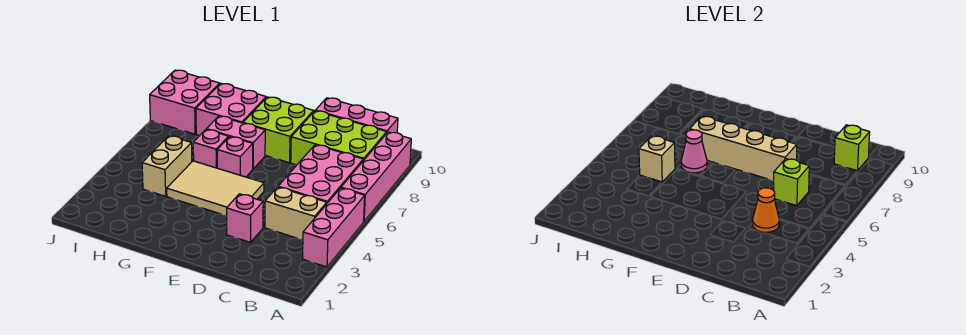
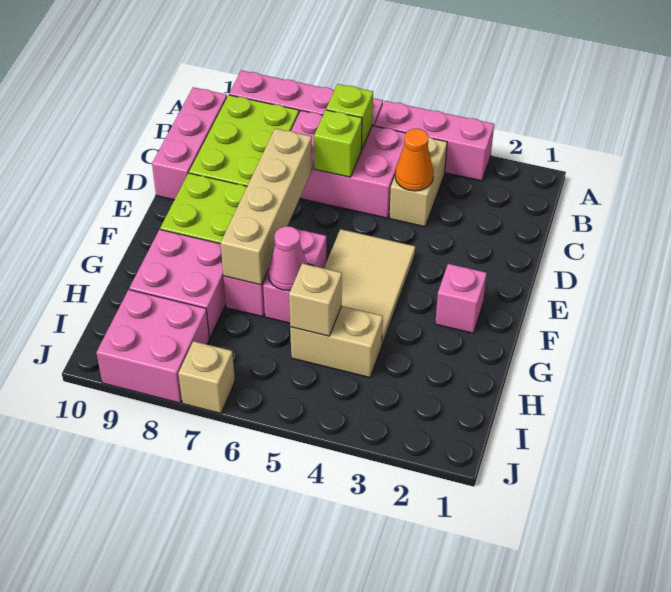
lime 1x1 brick [834,125,870,171] -> lime 1x1 brick moved to [326,84,373,150]
pink 1x1 brick [227,194,263,242] -> pink 1x1 brick moved to [435,264,487,333]
none -> tan 1x1 brick [178,341,235,413]

